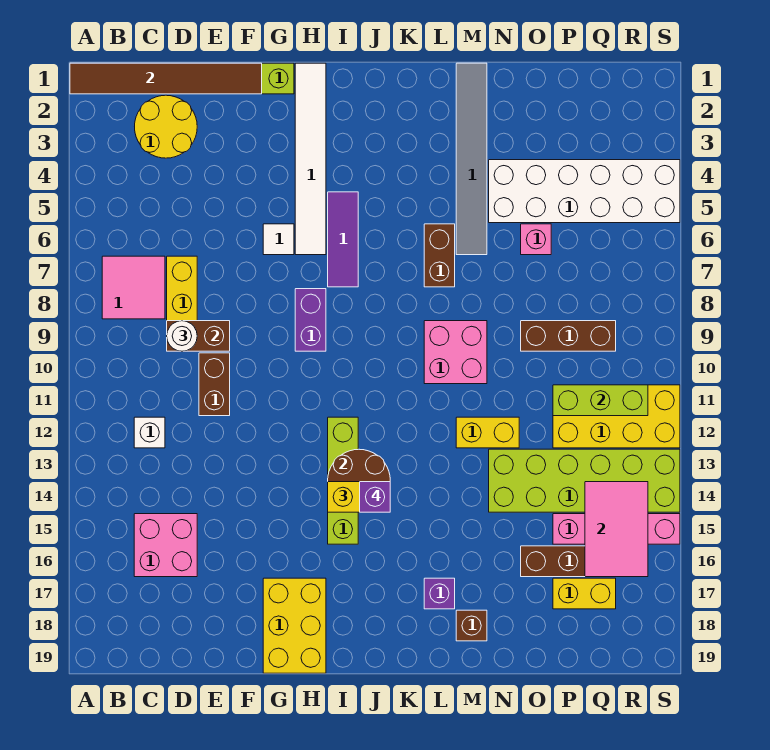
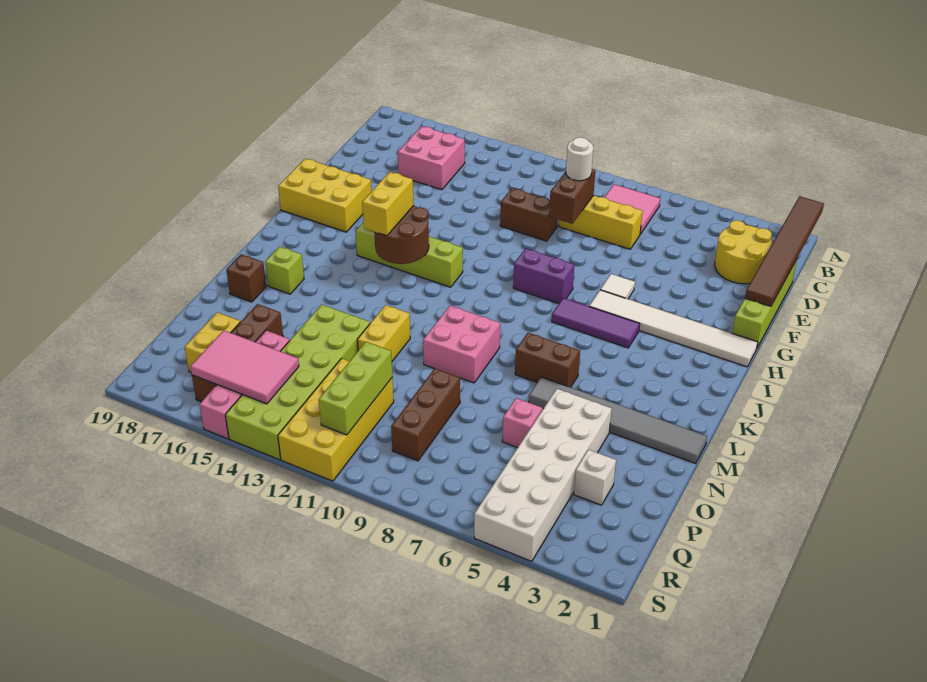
white 1x1 brick [134,417,165,448] -> white 1x1 brick moved to [574,450,616,505]
purple 1x1 brick [360,482,390,512] -> none
purple 1x1 brick [424,578,455,609] -> lime 1x1 brick [265,247,304,294]

